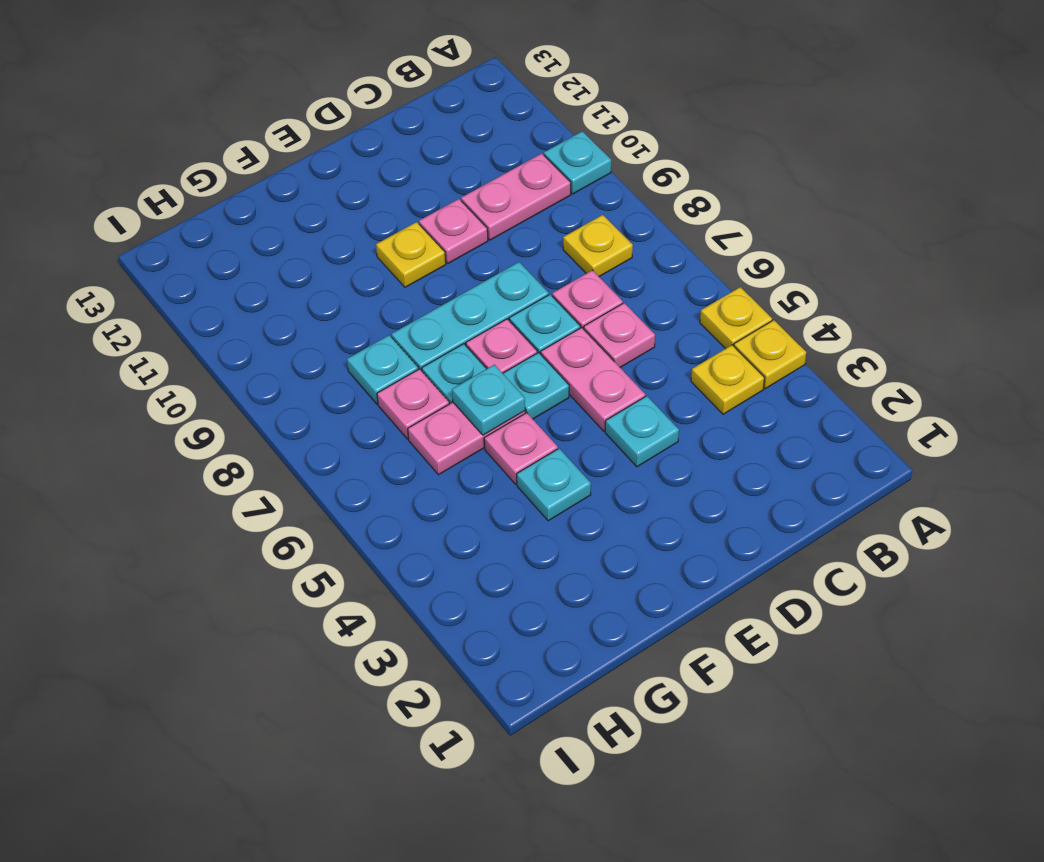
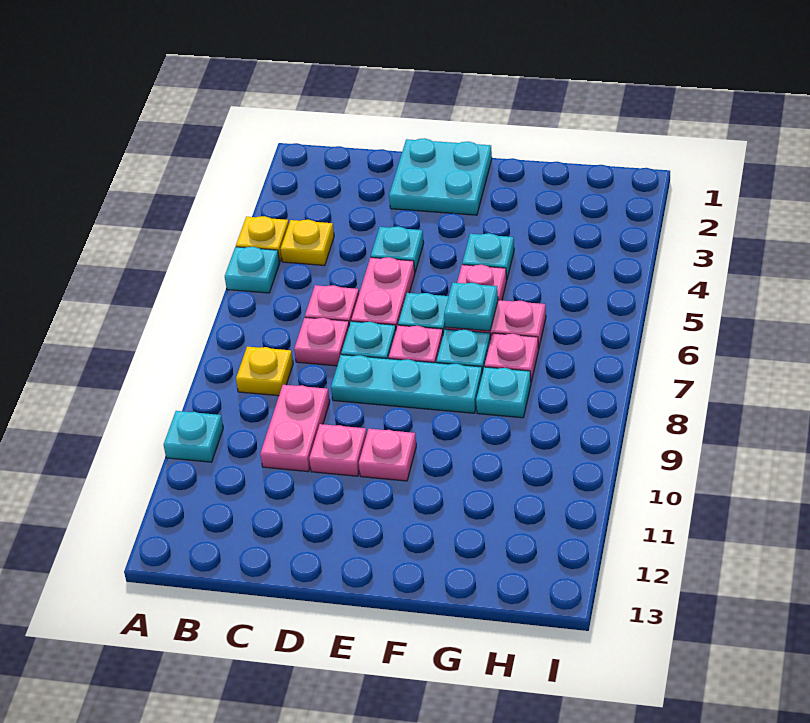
yellow 1x1 plate [700,287,772,349] -> cyan 1x1 plate [225,247,280,293]
pink 1x2 plate [461,153,571,240] -> pink 1x2 plate turned to [260,385,330,472]
none -> cyan 2x2 plate [389,138,492,215]
yellow 1x1 plate [376,222,446,287] -> pink 1x1 plate [359,429,416,481]

